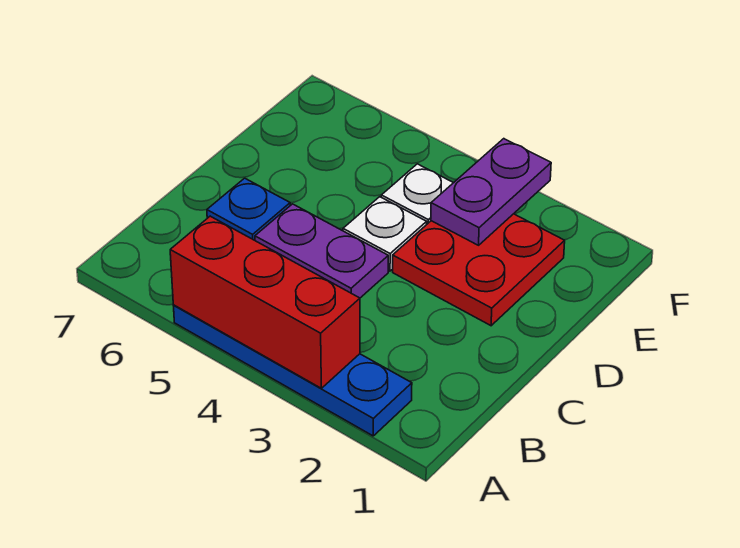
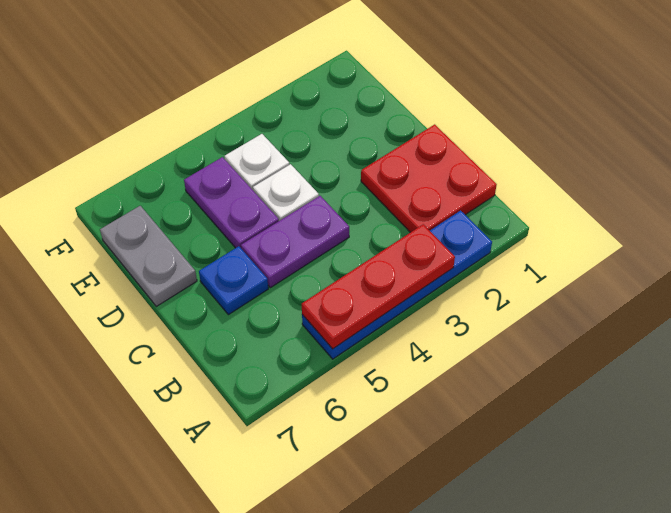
red 1x3 brick [170,216,360,388] -> red 1x3 plate [302,224,455,349]
red 2x2 plate [393,214,565,326] -> red 2x2 plate moved to [361,124,497,232]
none -> grey 1x2 plate [100,206,197,306]
purple 1x2 plate [431,139,551,245] -> purple 1x2 plate moved to [184,157,279,248]

